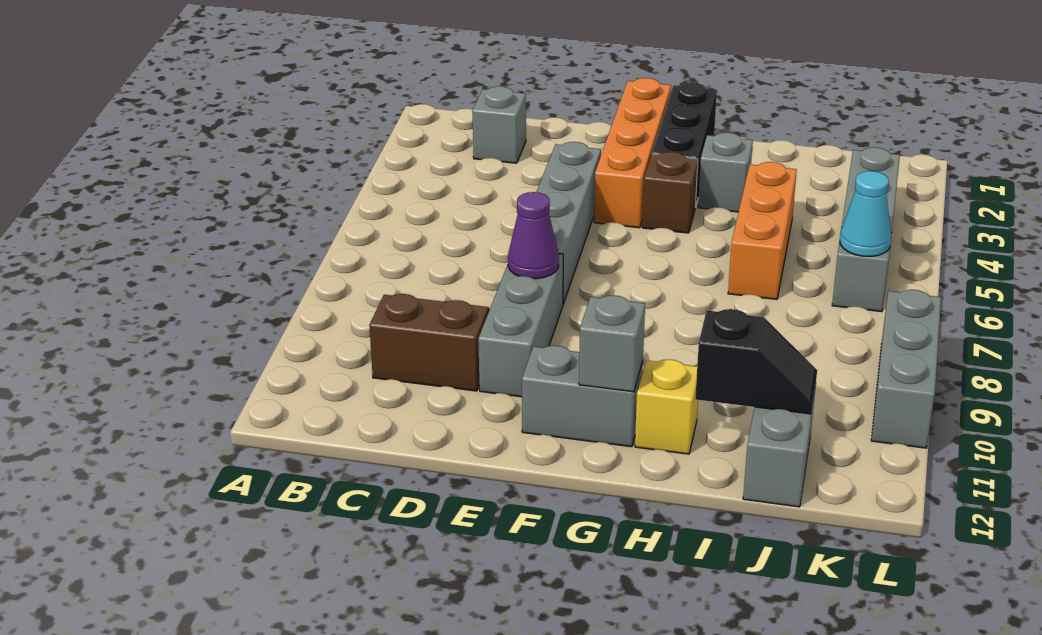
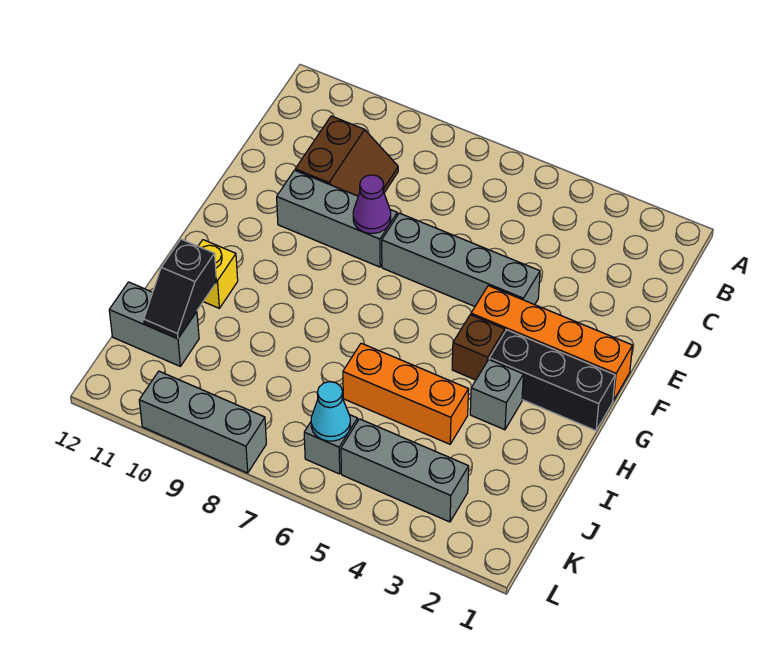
grey 1x1 brick [472,86,526,163] -> none
grey 1x2 brick [522,346,643,447] -> none
grey 1x1 brick [579,295,645,392] -> none

